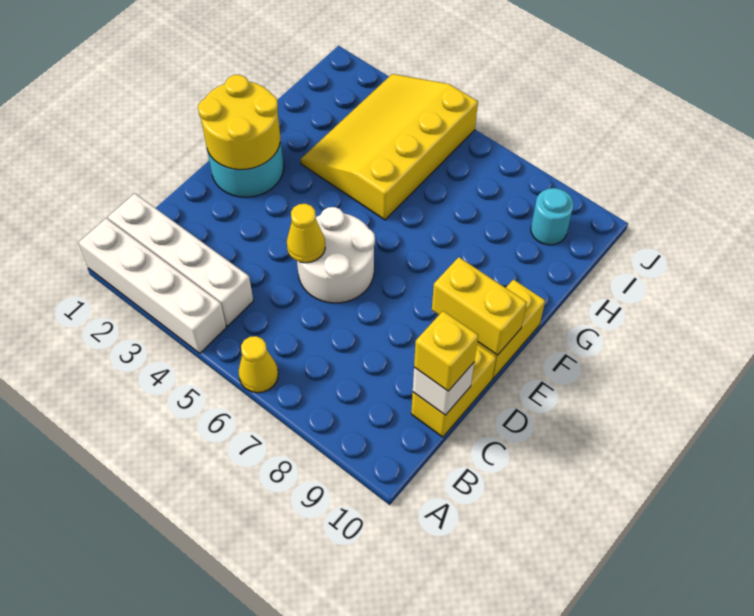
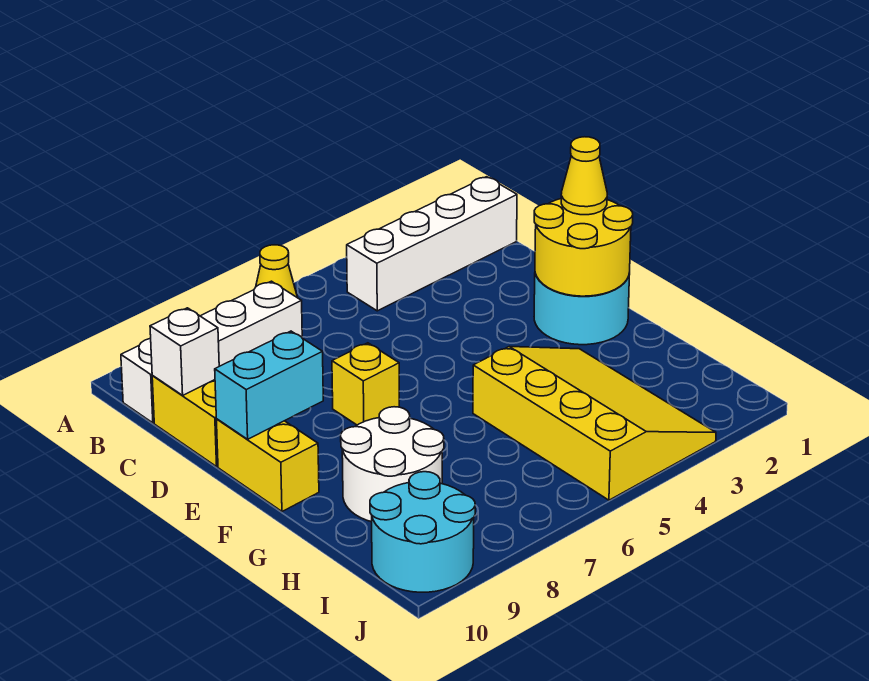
white 1x4 brick [79,218,226,353] -> white 1x4 brick moved to [121,281,302,423]
yellow 1x1 brick [414,311,478,391] -> yellow 1x1 brick moved to [332,343,399,425]
white 2x2 round brick [297,207,375,303] -> white 2x2 round brick moved to [341,407,444,522]
yellow 1x1 cone [287,204,325,263] -> yellow 1x1 cone moved to [561,137,607,215]
yellow 1x2 brick [432,257,527,355] -> cyan 1x2 brick [215,331,323,439]
cyan 1x1 round brick [531,188,574,245] -> cyan 2x2 round brick [370,472,475,592]

